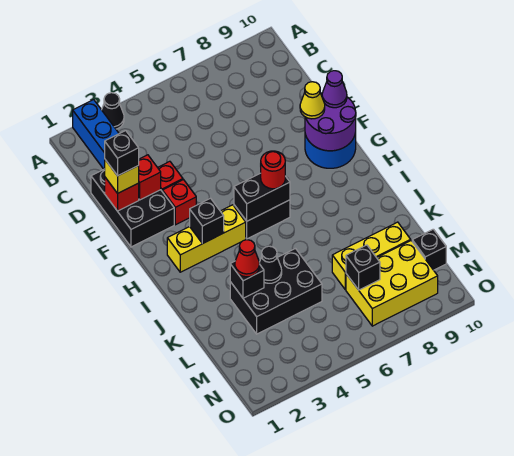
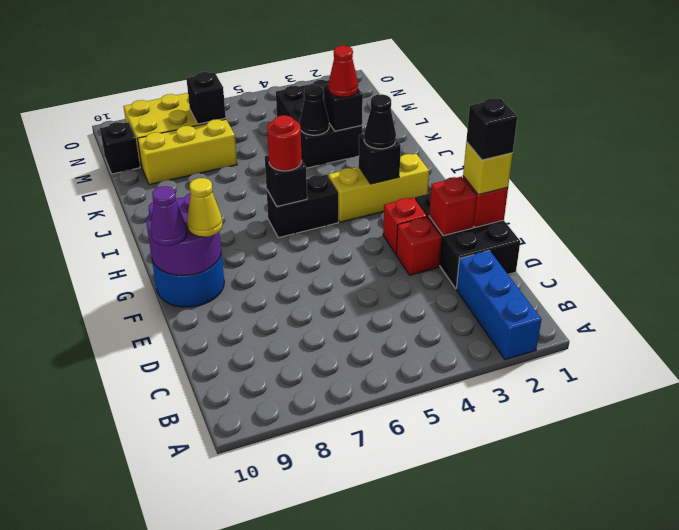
black 1x1 cone [102,93,124,129] -> black 1x1 cone moved to [364,94,396,149]
black 1x2 brick [234,173,290,221] -> black 1x1 brick [265,155,307,207]
black 2x3 brick [230,249,322,334] -> black 2x3 brick turned to [276,80,362,168]

